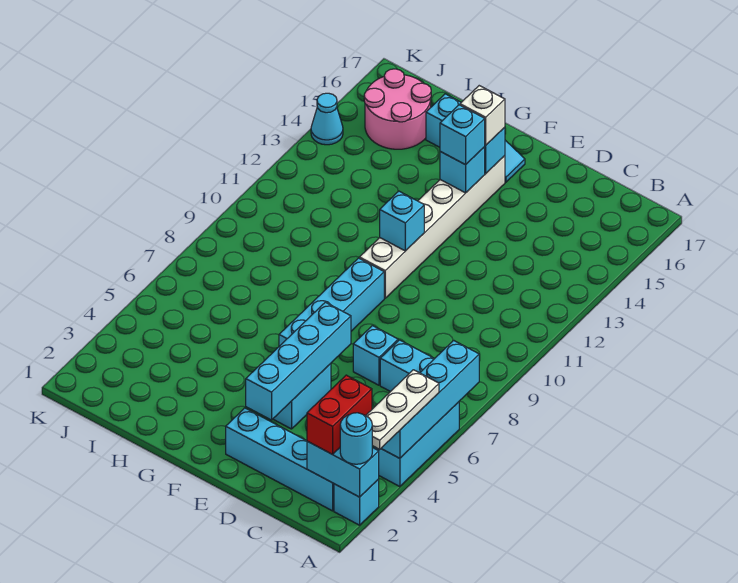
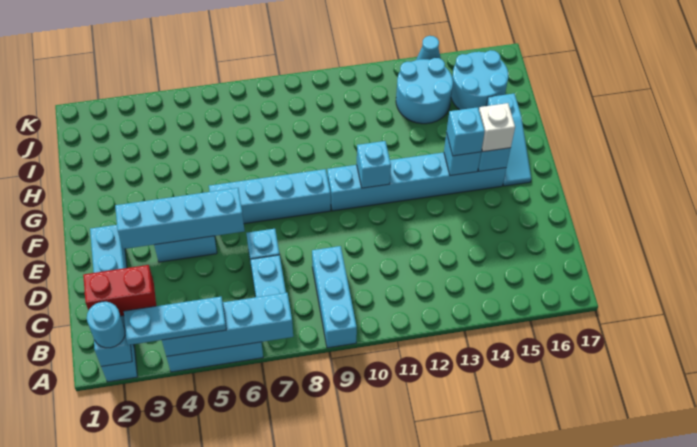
white 1x3 plate [366,370,439,449] -> cyan 1x3 plate [124,297,226,345]
none -> cyan 1x3 brick [312,246,357,348]
white 1x6 brick [359,156,505,298] -> cyan 1x6 brick [327,152,506,211]
none -> cyan 2x2 round brick [396,58,453,124]
pink 2x2 round brick [364,69,431,149] -> cyan 2x2 round brick [451,50,508,110]

